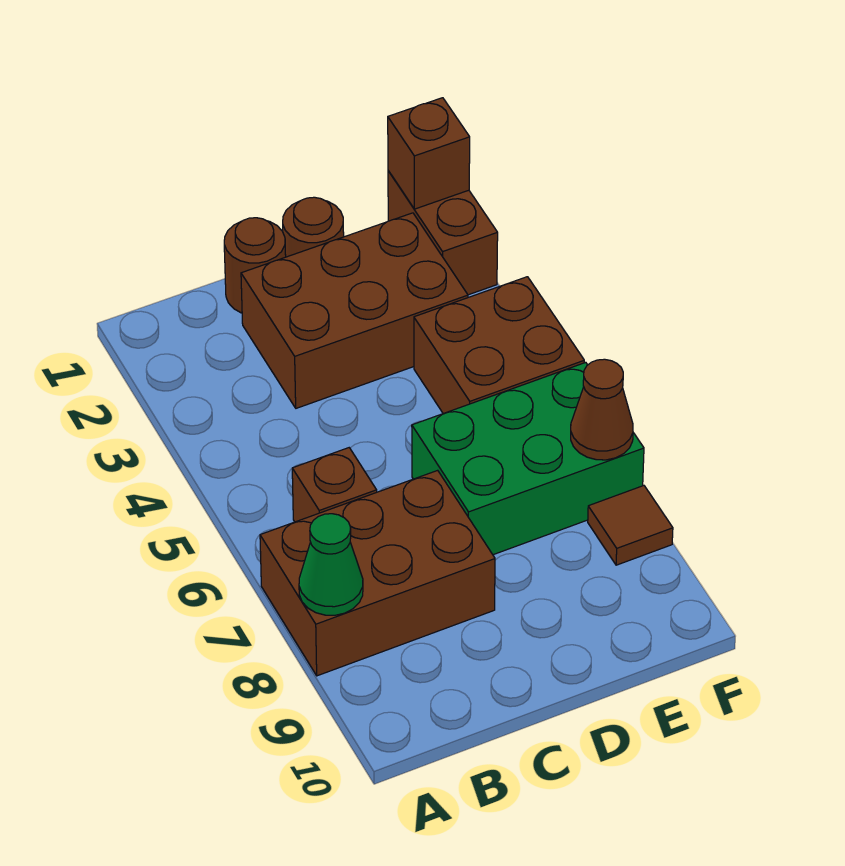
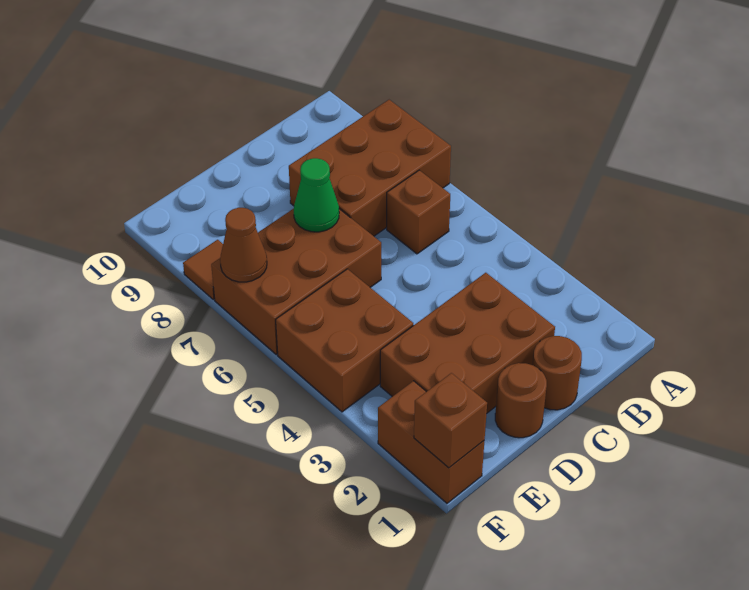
green 1x1 cone [299,514,363,615] -> green 1x1 cone moved to [294,158,339,232]
green 2x3 brick [412,362,644,555] -> brown 2x3 brick [211,209,381,354]

